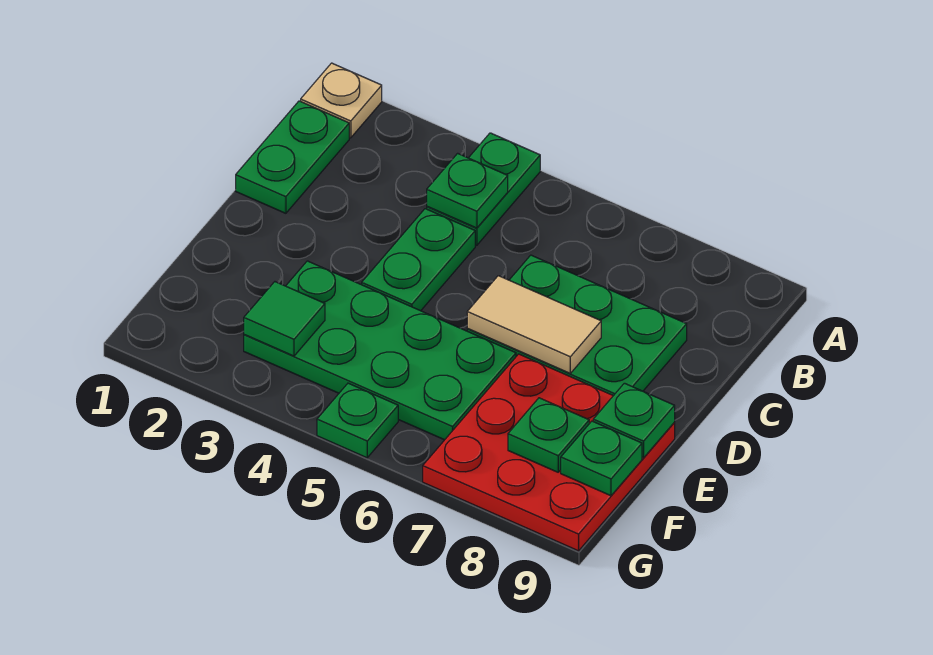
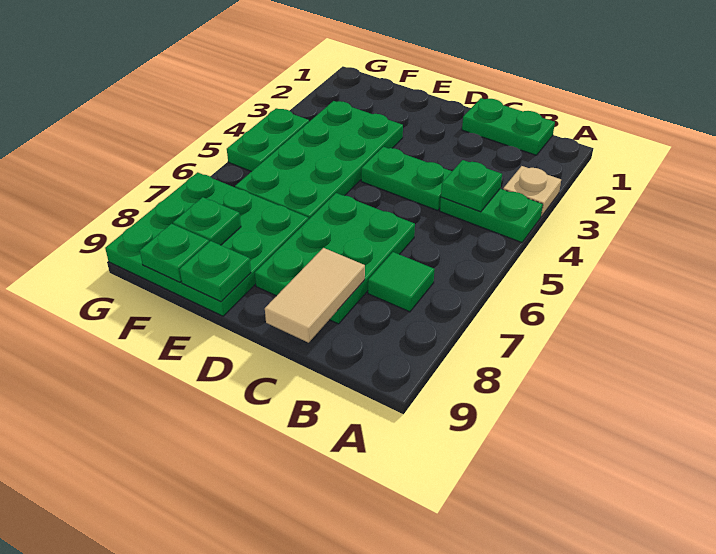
tan 1x1 plate [301,63,382,138] -> tan 1x1 plate moved to [503,166,561,217]
tan 1x2 tile [467,276,601,373] -> tan 1x2 tile moved to [265,248,365,343]
red 3x3 plate [423,354,675,551] -> green 3x3 plate [105,172,308,316]
green 1x1 tile [244,282,325,356] -> green 1x1 tile moved to [368,252,435,312]
green 1x1 plate [317,383,398,458] -> green 1x2 plate [227,108,309,172]

